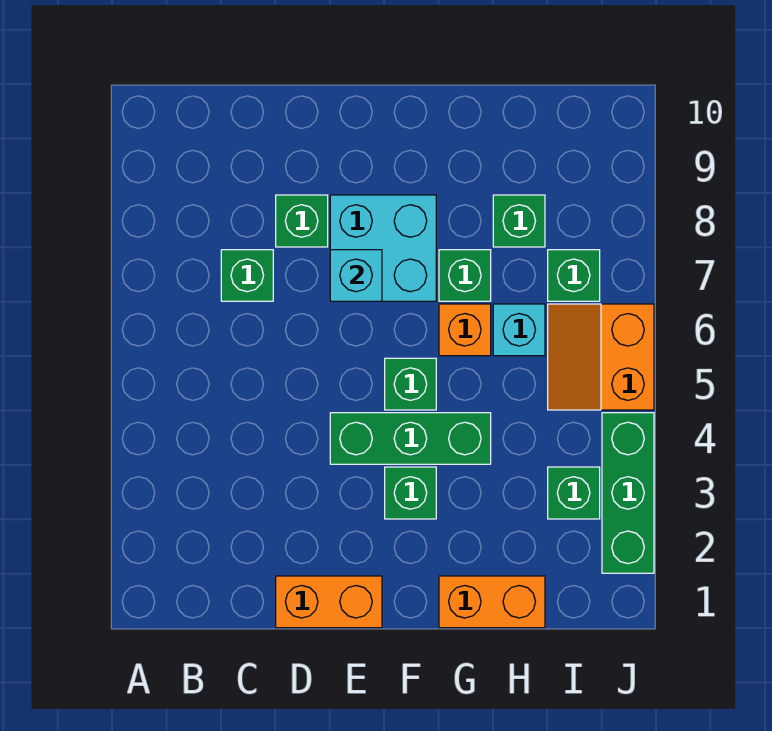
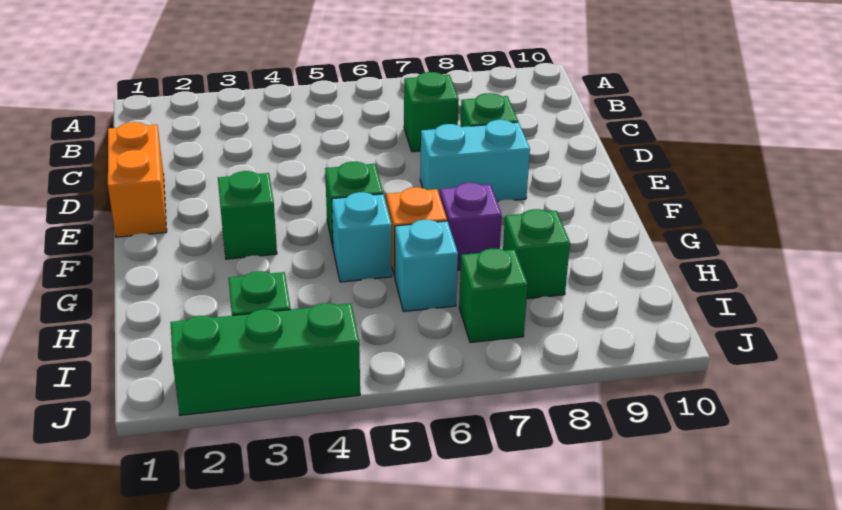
green 1x3 brick [330,413,491,464] -> none
cyan 2x2 brick [330,195,436,301] -> cyan 1x2 brick [420,120,530,202]
cyan 1x1 brick [330,250,382,301] -> cyan 1x1 brick moved to [332,192,392,282]
orange 1x2 brick [439,576,545,628] -> none
green 1x1 brick [439,250,491,301] -> purple 1x1 brick [440,182,502,270]
orange 2x2 slope [548,304,654,410] -> none

